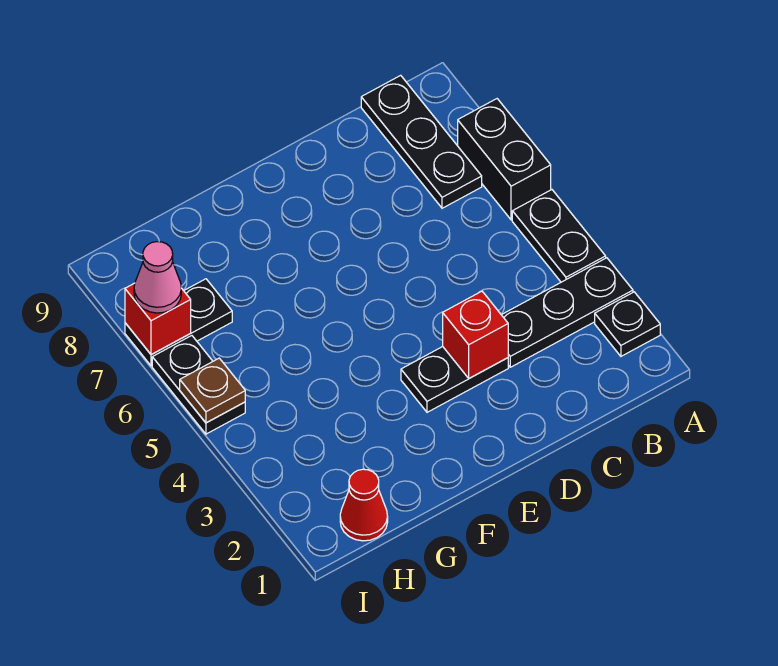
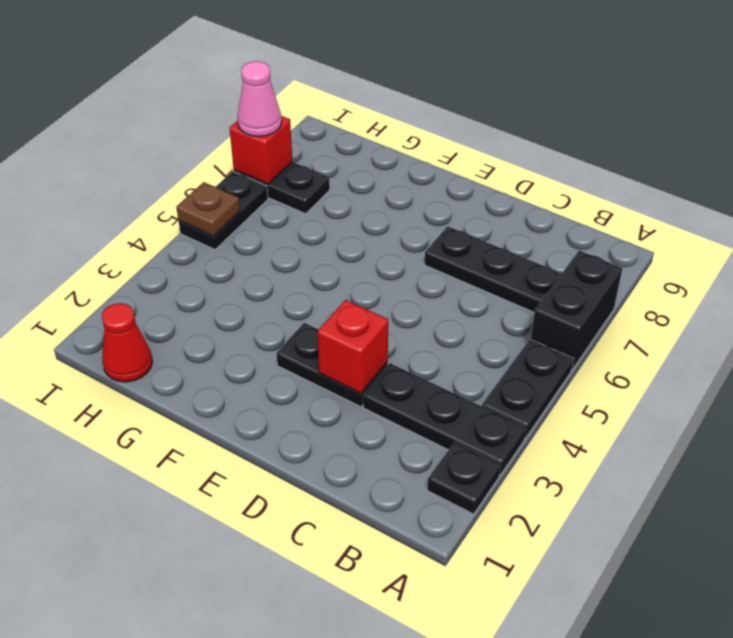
black 1x3 plate [361,75,482,208] -> black 1x3 plate turned to [424,226,562,313]

